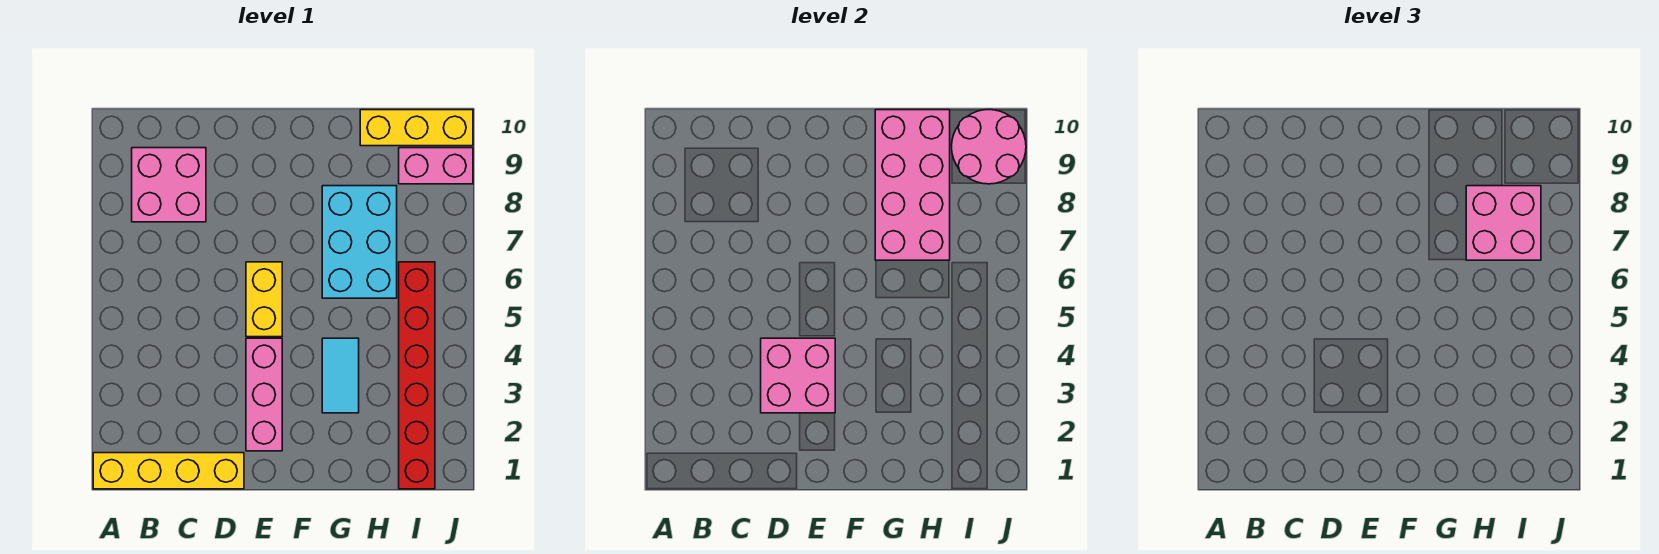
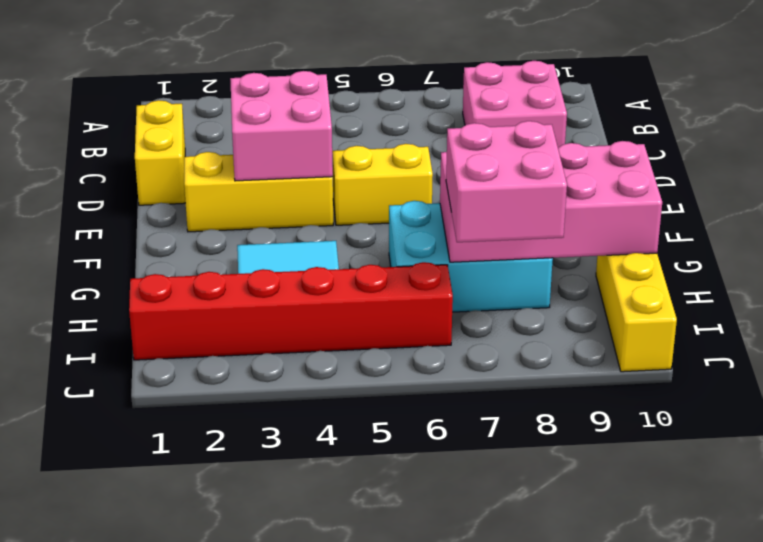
yellow 1x4 brick [93,453,244,489] -> yellow 1x2 brick [135,100,185,205]
pink 1x3 brick [246,338,282,451] -> yellow 1x3 brick [184,152,333,232]
pink 1x2 brick [399,148,473,184] -> none
pink 2x2 round brick [952,110,1026,184] -> none

